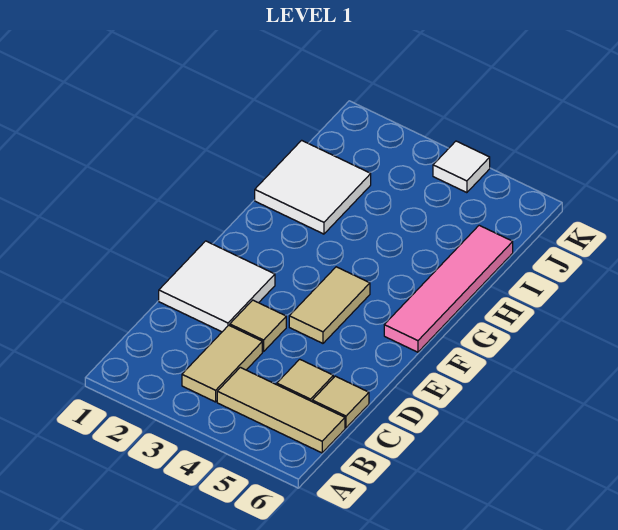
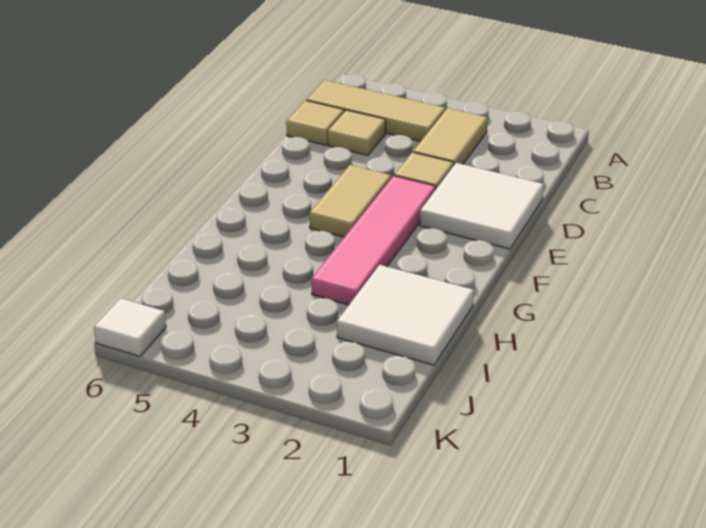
pink 1x4 tile [384,225,513,352] -> pink 1x4 tile moved to [311,176,436,305]
white 1x1 tile [433,141,490,193] -> white 1x1 tile moved to [94,298,166,356]

